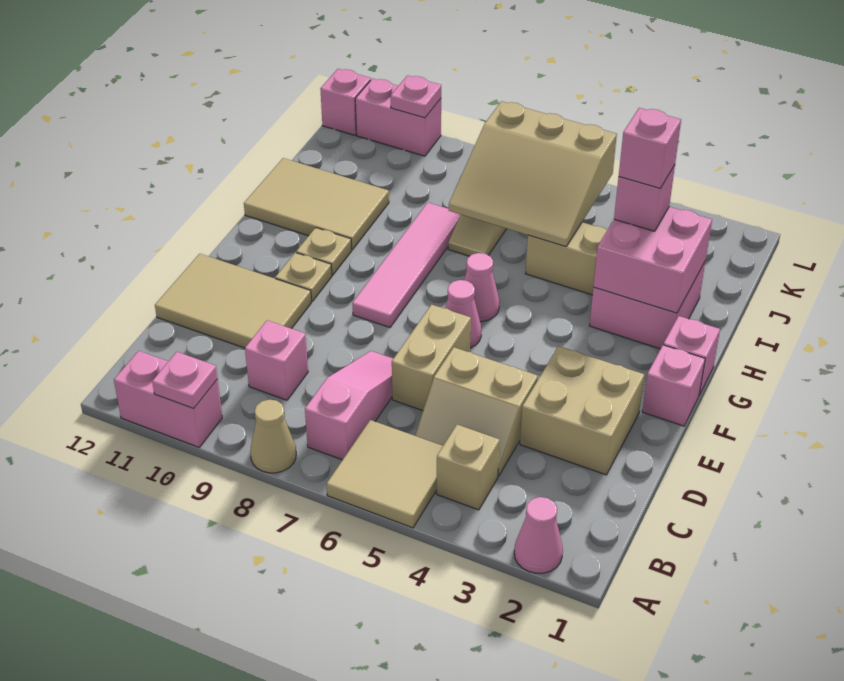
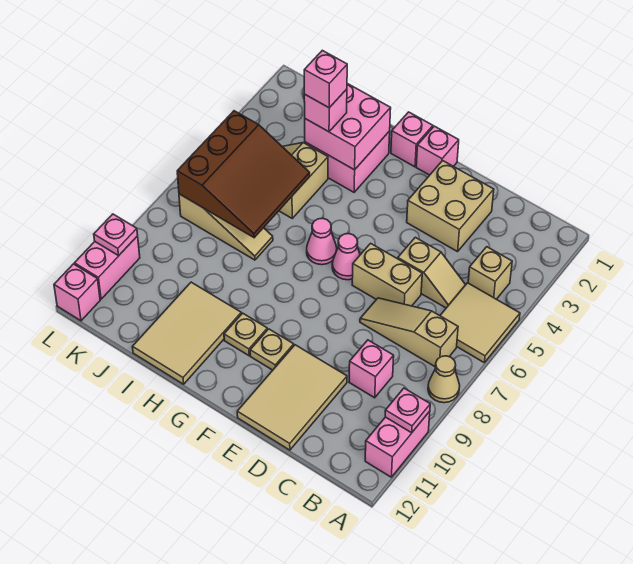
pink 1x1 cone [514,497,563,573] -> none
pink 1x3 slope [305,351,394,460] -> tan 1x3 slope [360,298,458,366]
tan 2x2 slope [415,347,538,476] -> tan 1x2 slope [398,237,465,308]
pink 1x4 tile [352,202,461,327] -> none
tan 3x3 slope [449,101,617,247] -> brown 3x3 slope [177,111,310,238]

